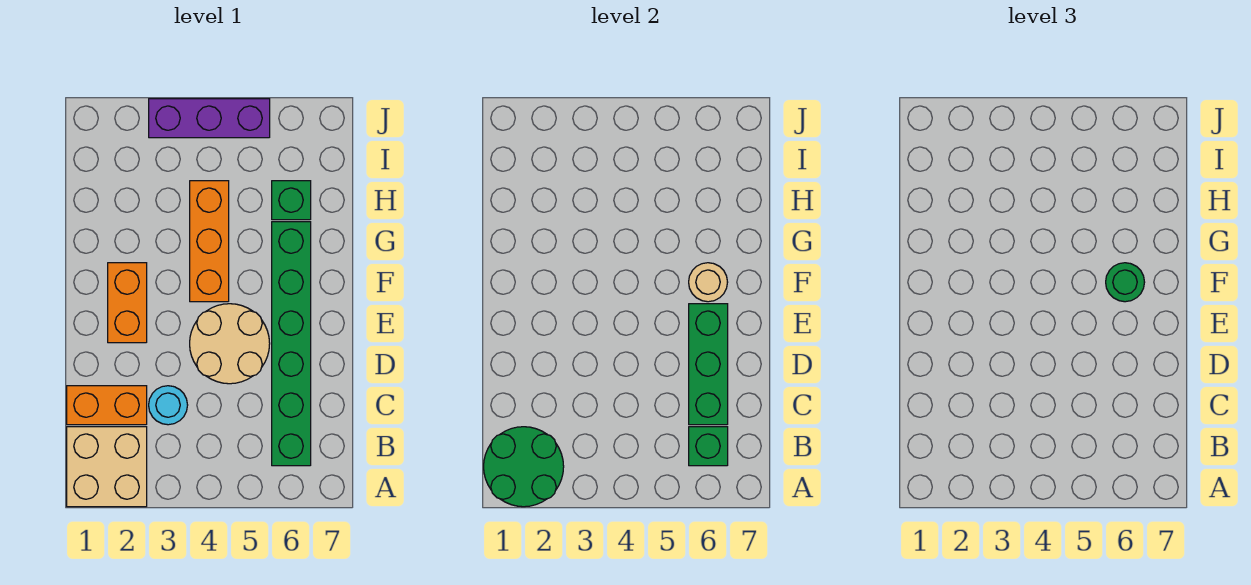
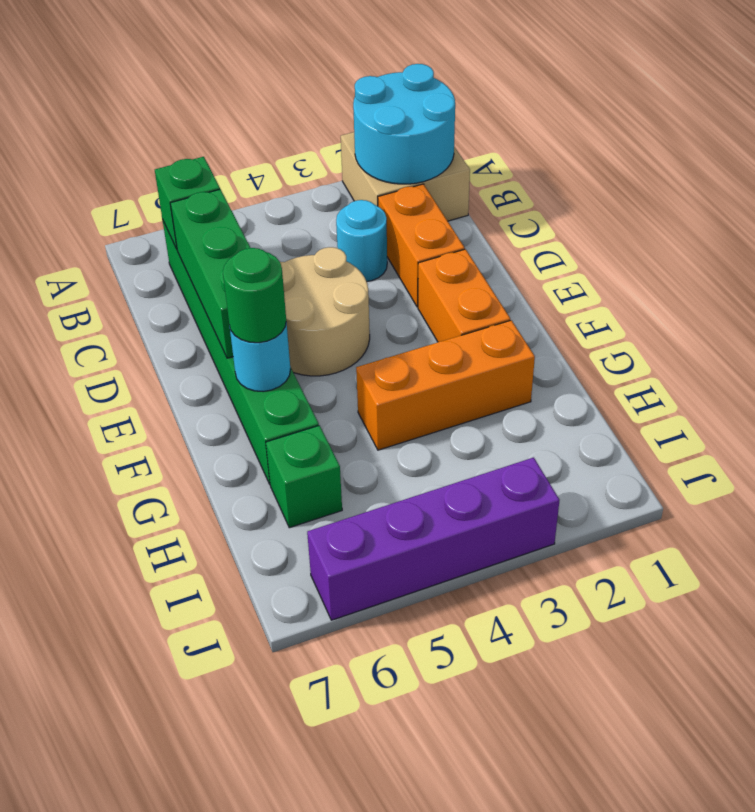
green 2x2 round brick [484,427,564,507] -> cyan 2x2 round brick [353,64,455,184]
orange 1x2 brick [67,386,147,425] -> orange 1x2 brick turned to [378,184,465,307]
orange 1x3 brick [190,181,229,302] -> orange 1x3 brick turned to [356,320,535,450]
tan 1x1 round brick [689,263,728,302] -> cyan 1x1 round brick [230,322,290,392]
purple 1x3 brick [149,99,270,138] -> purple 1x4 brick [307,458,560,620]

